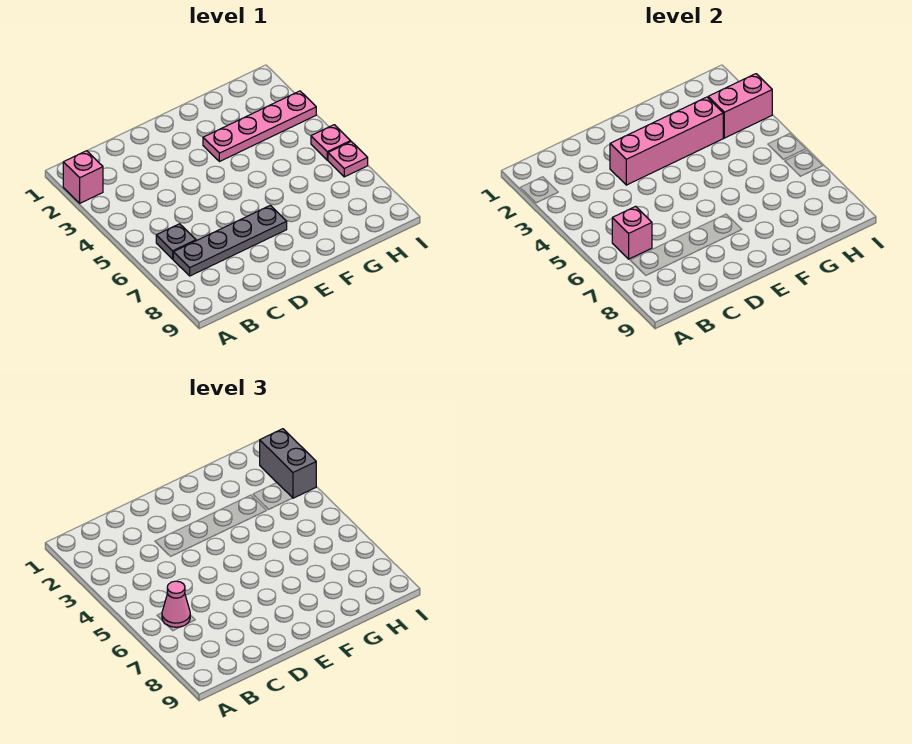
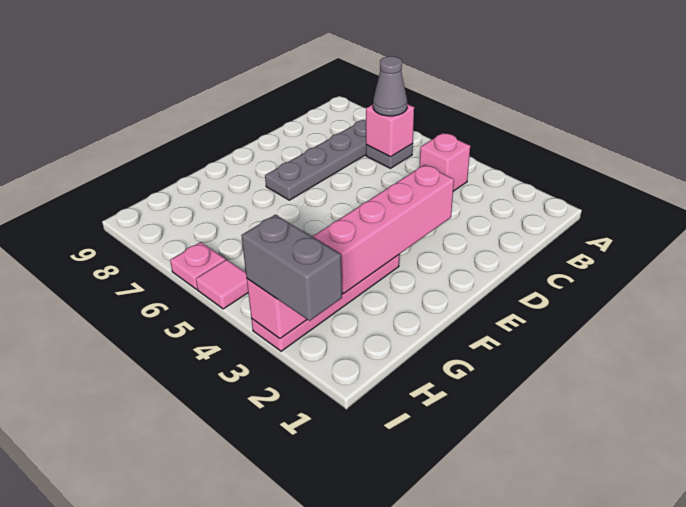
pink 1x1 brick [63,151,103,203] -> pink 1x1 brick moved to [419,133,470,191]
pink 1x1 cone [162,581,190,627] -> grey 1x1 cone [373,56,407,116]
pink 1x1 plate [311,125,351,160] -> pink 1x1 tile [196,260,248,309]

